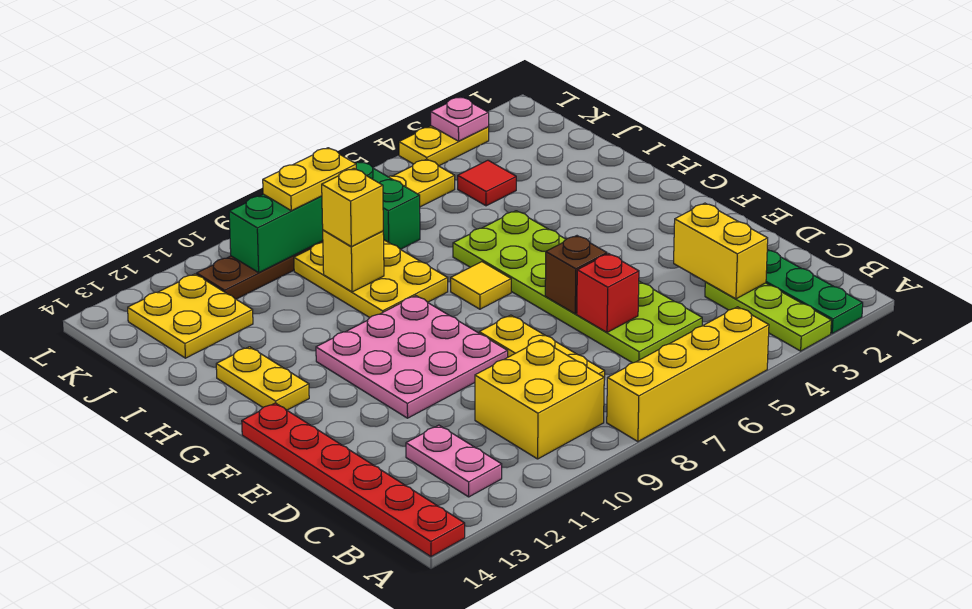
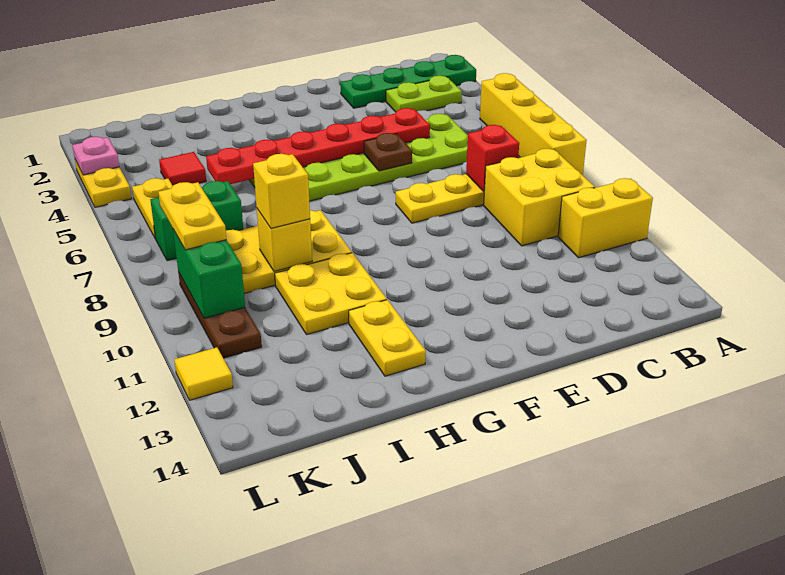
lime 1x3 plate [705,282,831,351] -> lime 1x2 plate [386,76,462,112]
red 1x6 plate [242,403,465,557] -> red 1x6 plate moved to [206,108,430,184]
pink 1x2 plate [406,425,502,497] -> none
yellow 1x2 brick [674,203,768,299] -> yellow 1x2 brick moved to [558,178,653,258]
red 1x1 brick [577,254,639,332] -> red 1x1 brick moved to [466,125,519,191]
brown 1x1 brick [545,236,607,314] -> brown 1x1 plate [364,133,412,171]
pink 3x3 plate [316,296,508,418] -> none
yellow 1x1 tile [451,262,511,309] -> yellow 1x1 tile moved to [174,347,233,400]
yellow 1x2 plate [216,347,309,410] -> yellow 1x2 plate turned to [349,300,426,376]
yellow 2x2 plate [128,274,253,358] -> yellow 2x2 plate moved to [275,253,387,335]

